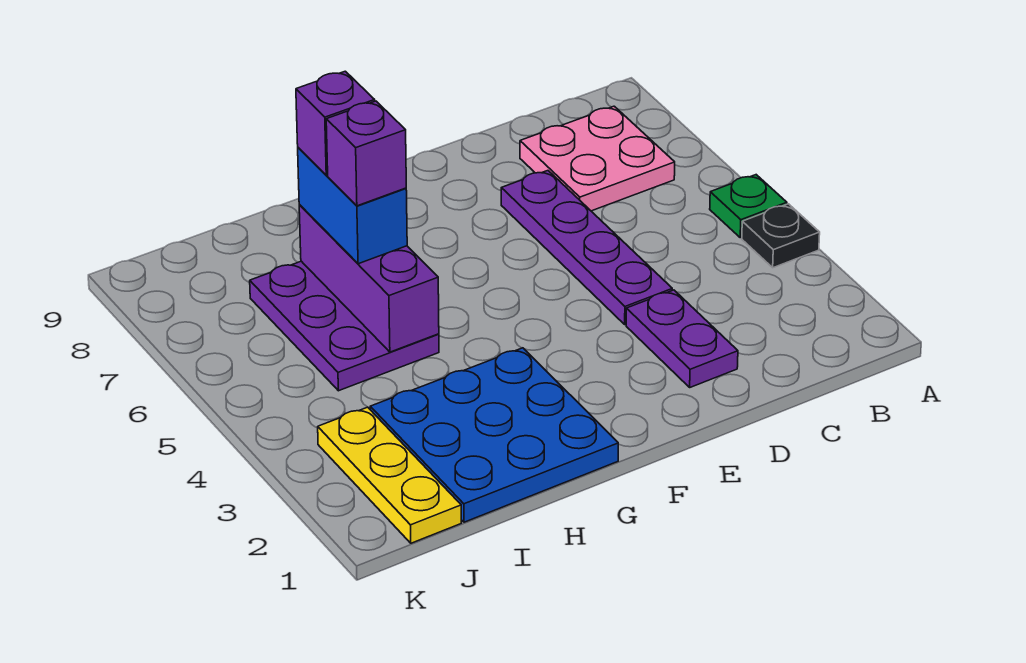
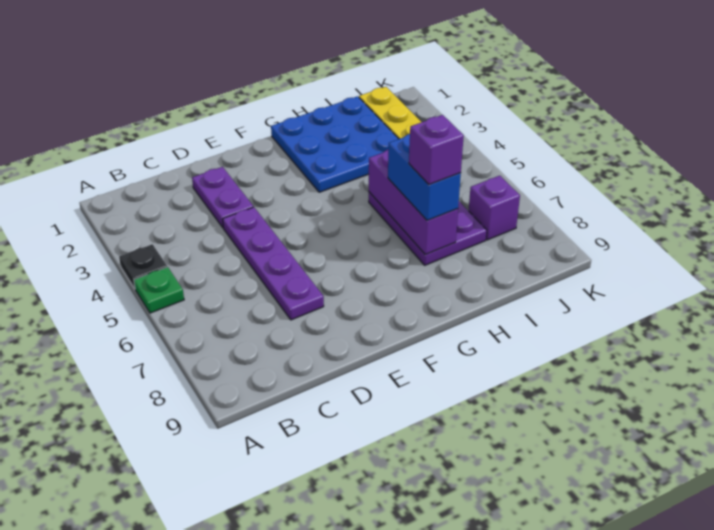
pink 2x2 plate [520,106,675,211] -> none
purple 1x1 brick [326,101,406,206] -> purple 1x1 brick moved to [469,176,520,240]

